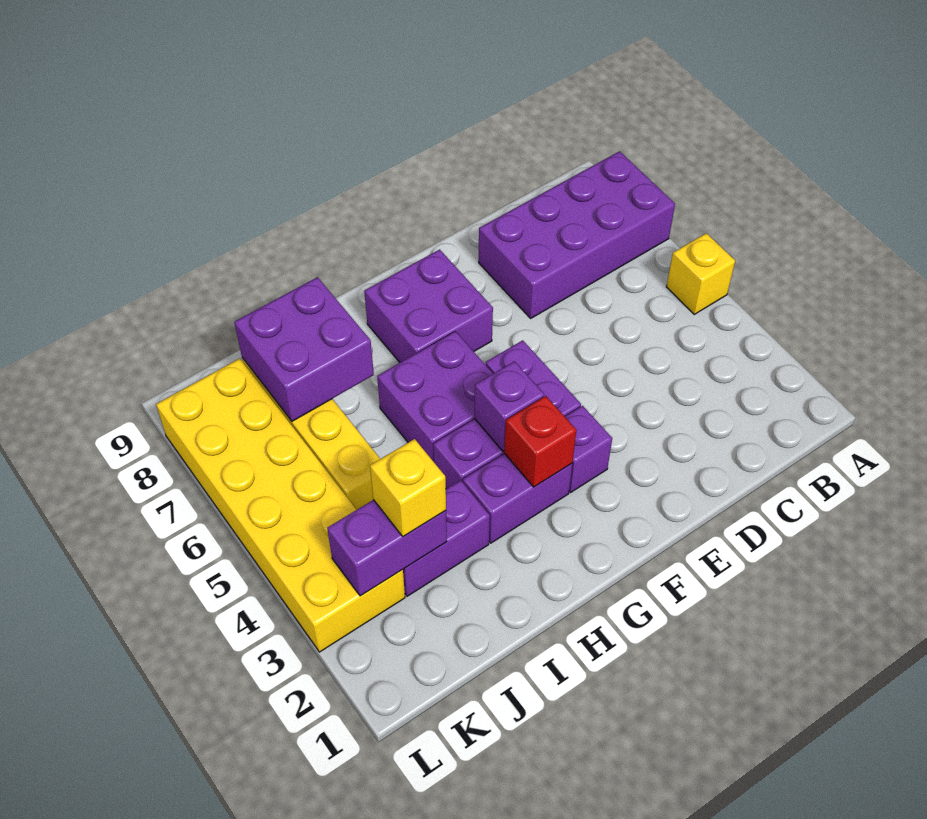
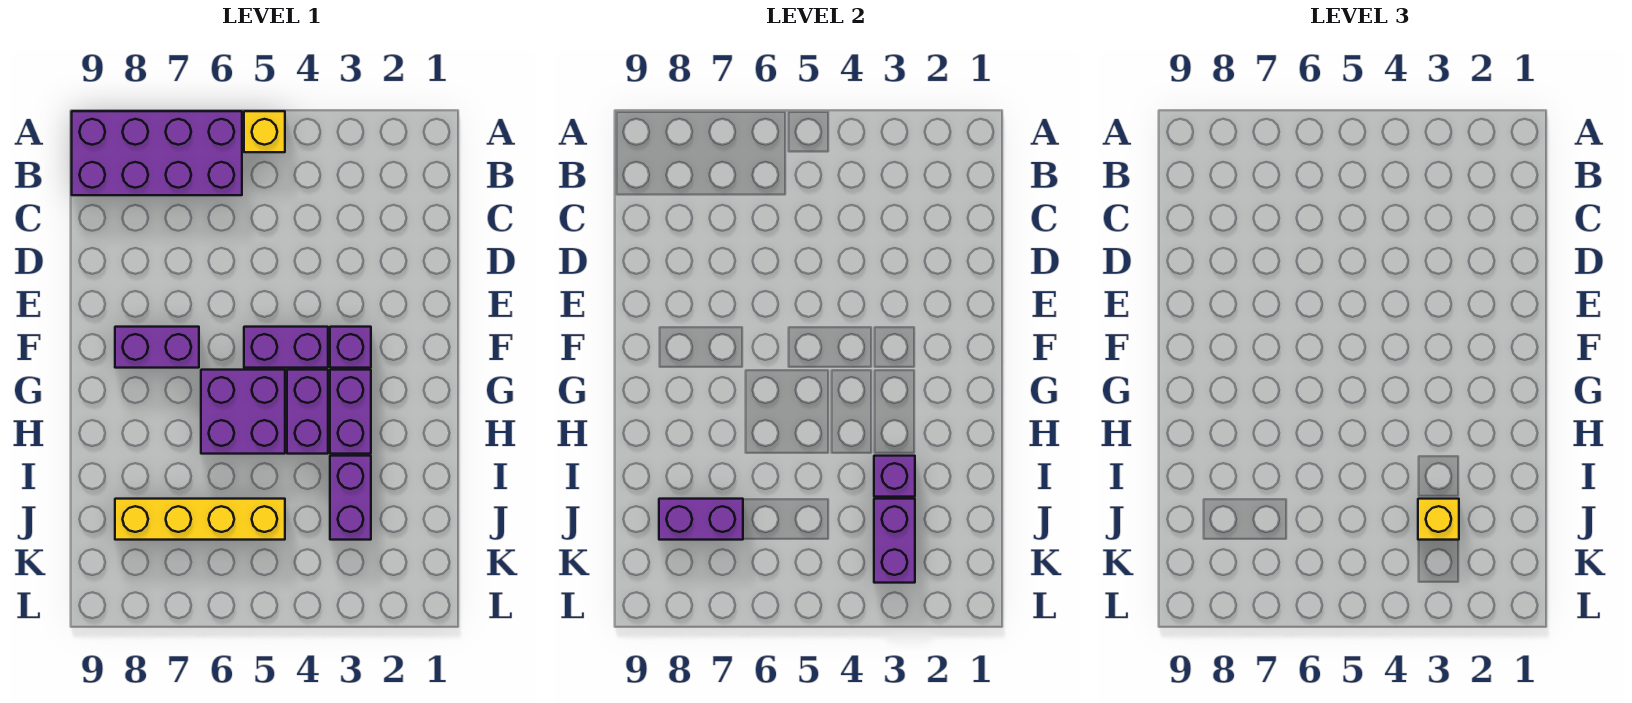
purple 2x4 brick [479,151,675,318] -> purple 2x4 brick turned to [72,111,242,195]
purple 2x2 brick [364,249,493,362] -> purple 1x2 brick [115,327,199,368]
red 1x1 brick [504,396,576,487] -> none
purple 1x1 brick [475,361,544,451] -> purple 1x1 brick moved to [874,456,915,497]
purple 2x2 brick [234,277,374,421] -> purple 1x2 brick [659,499,743,540]
yellow 2x6 brick [156,359,405,652] -> none

